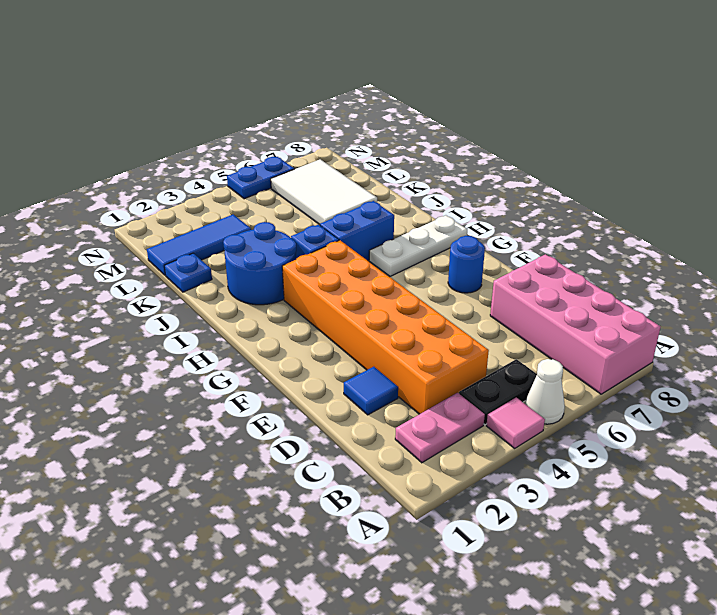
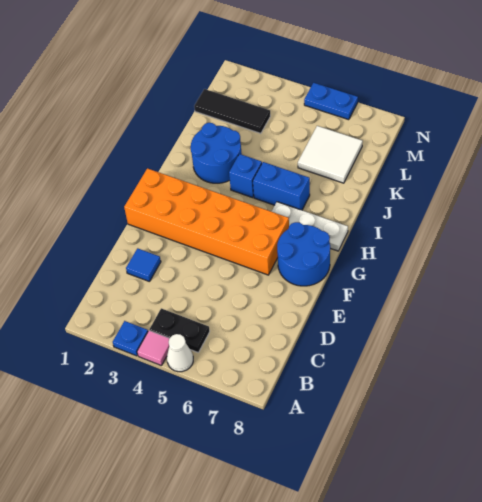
pink 2x4 brick [490,254,661,394] -> none
pink 1x2 plate [395,393,485,463] -> none
orange 2x6 brick [282,240,489,414] -> orange 2x6 brick turned to [124,168,289,275]
blue 1x1 round brick [448,236,485,293] -> blue 2x2 round brick [277,222,330,286]
blue 1x1 plate [164,253,212,292] -> blue 1x1 plate moved to [113,321,148,356]
white 2x3 tile [271,159,377,225] -> white 2x2 tile [298,126,363,183]
blue 1x3 tile [147,214,251,275] -> black 1x3 tile [194,89,270,133]

